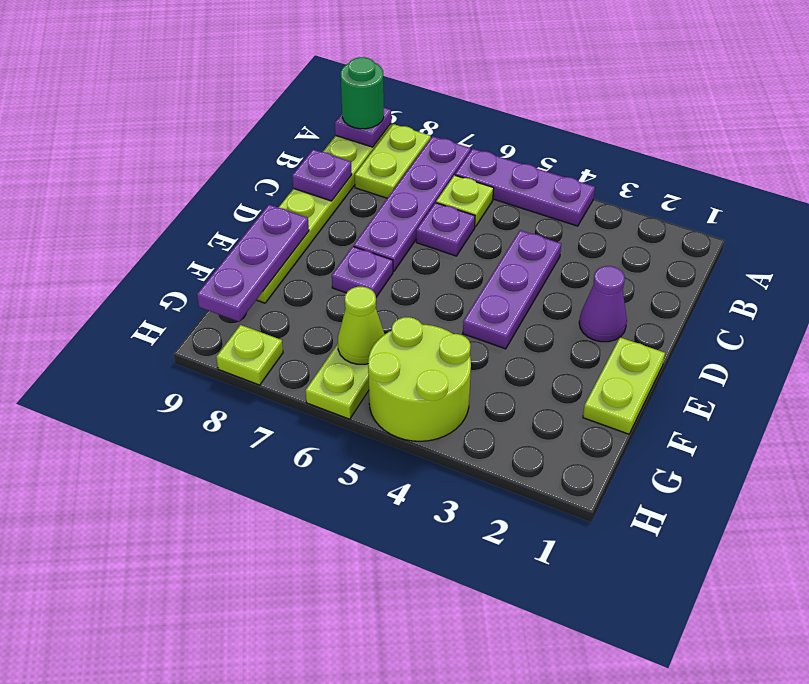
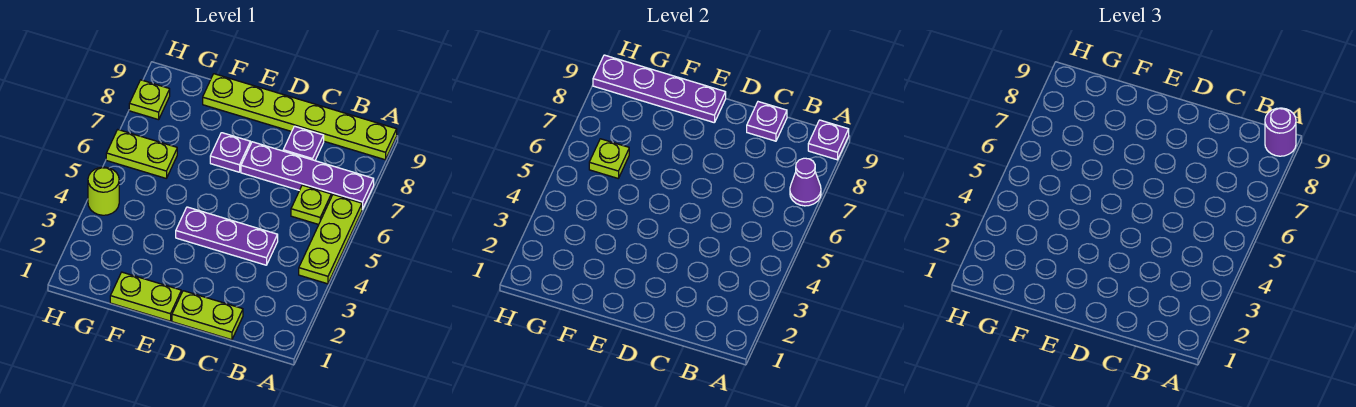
purple 1x3 plate [455,149,595,226] -> lime 1x3 plate [299,195,362,284]
lime 1x2 plate [355,124,431,198] -> lime 1x2 plate moved to [172,291,243,340]
green 1x1 round brick [341,57,384,129] -> purple 1x1 round brick [1265,108,1296,156]
purple 1x1 plate [416,203,475,256] -> purple 1x1 plate moved to [283,126,324,161]
purple 1x1 cone [579,266,627,342] -> purple 1x1 cone moved to [790,158,821,206]
purple 1x3 plate [197,205,309,322] -> purple 1x4 plate [593,55,726,123]
lime 2x2 round brick [368,317,471,441] -> lime 1x1 round brick [88,167,119,215]
lime 1x1 cone [338,287,385,364] -> lime 1x1 plate [589,139,629,178]

